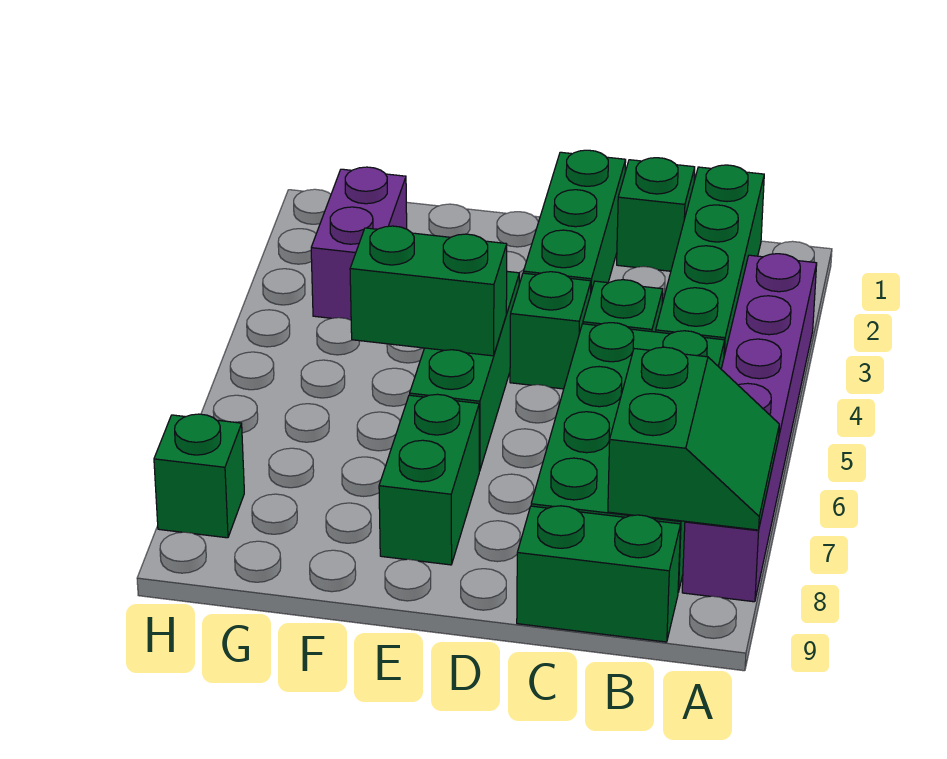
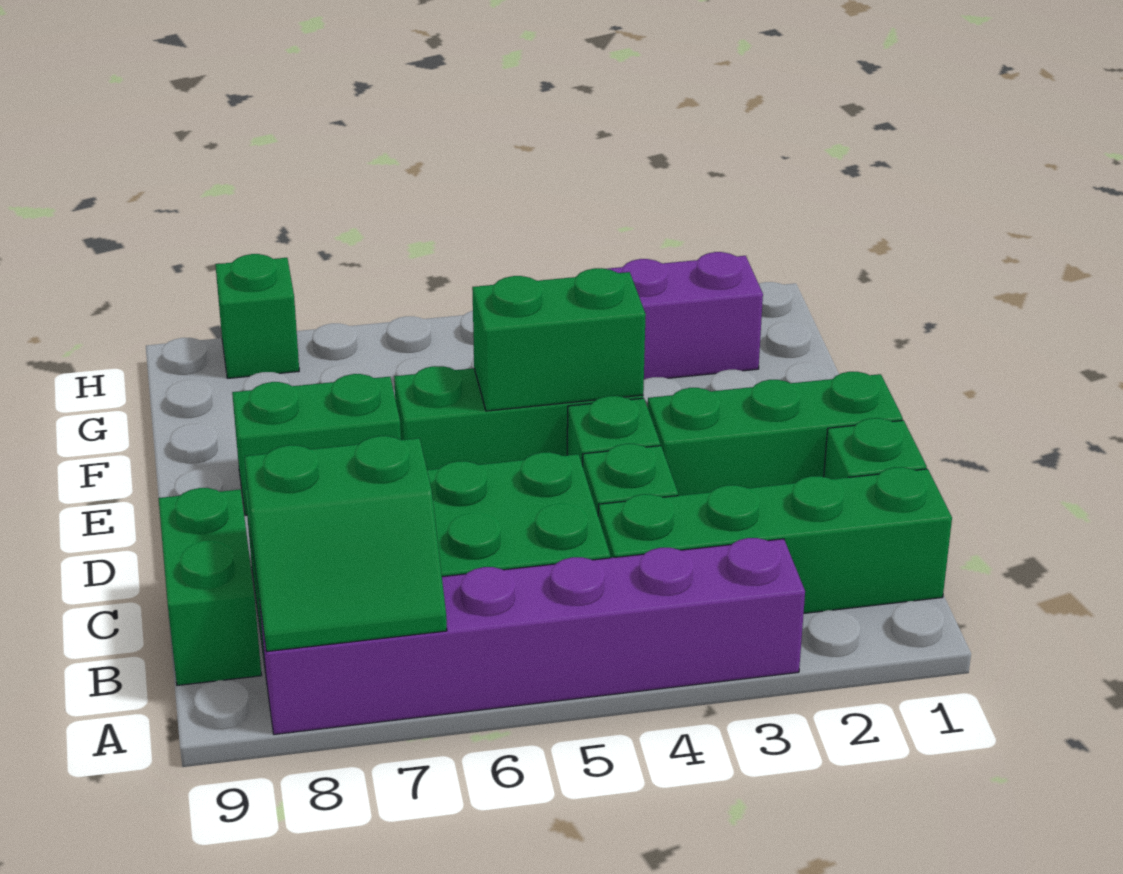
green 1x2 brick [350,226,507,356] -> green 1x2 brick turned to [472,268,646,411]

